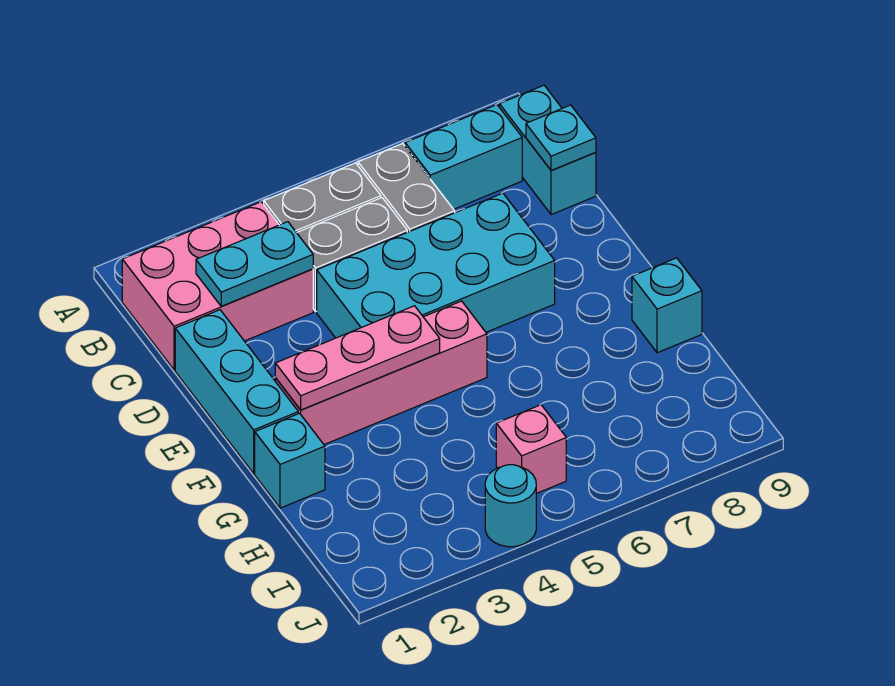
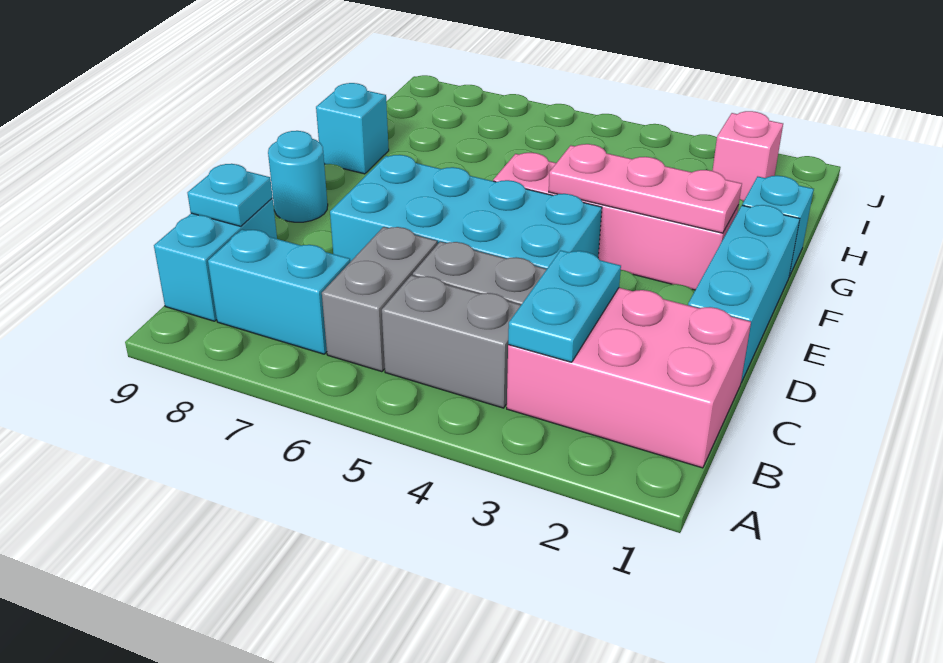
cyan 1x2 plate [196,222,313,306] -> cyan 1x2 plate turned to [508,250,621,362]
pink 1x1 brick [496,405,566,494] -> pink 1x1 brick moved to [713,111,783,202]
cyan 1x1 round brick [485,465,536,547] -> cyan 1x1 round brick moved to [268,131,328,222]

